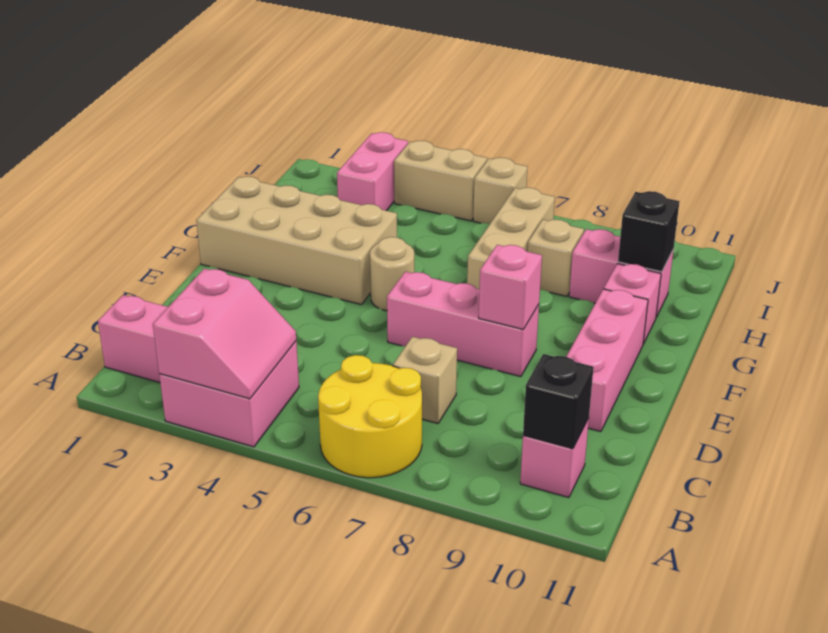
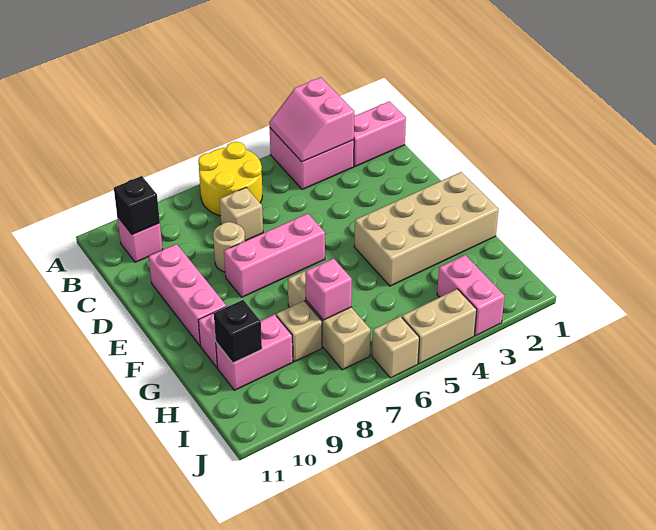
pink 1x1 brick [479,245,542,329] -> pink 1x1 brick moved to [305,258,352,320]
tan 1x1 round brick [370,237,414,311] -> tan 1x1 round brick moved to [213,222,245,272]

